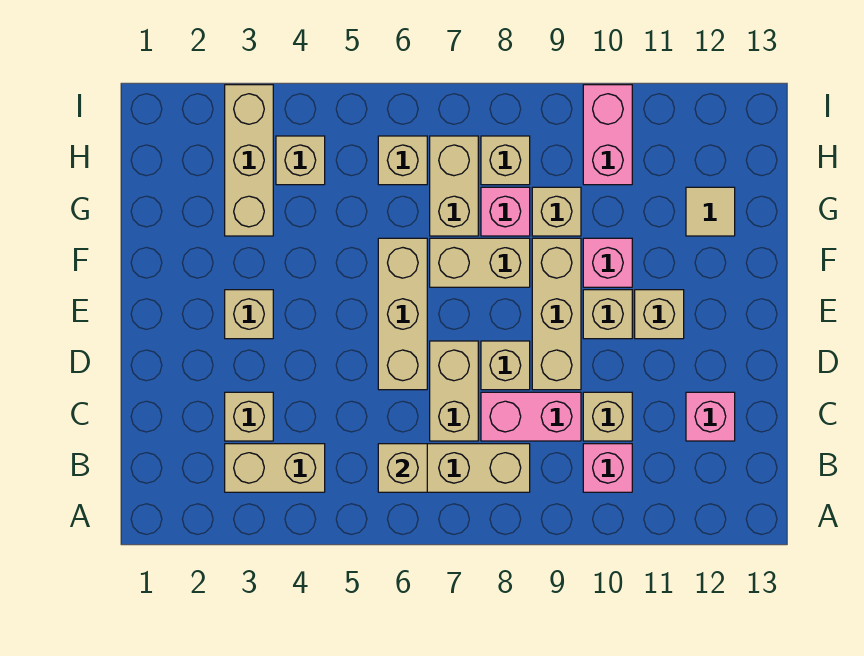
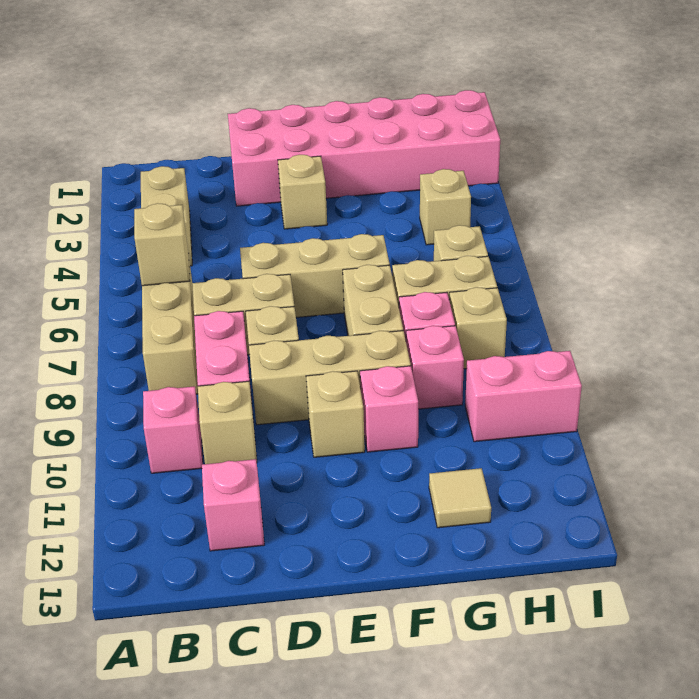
tan 1x1 brick [225,392,273,441] -> none
none -> pink 2x6 brick [228,90,500,206]
tan 1x1 brick [635,290,684,339] -> none
tan 1x3 brick [225,85,273,236] -> none
tan 1x1 brick [532,187,581,236] -> pink 1x1 brick [406,326,464,409]

